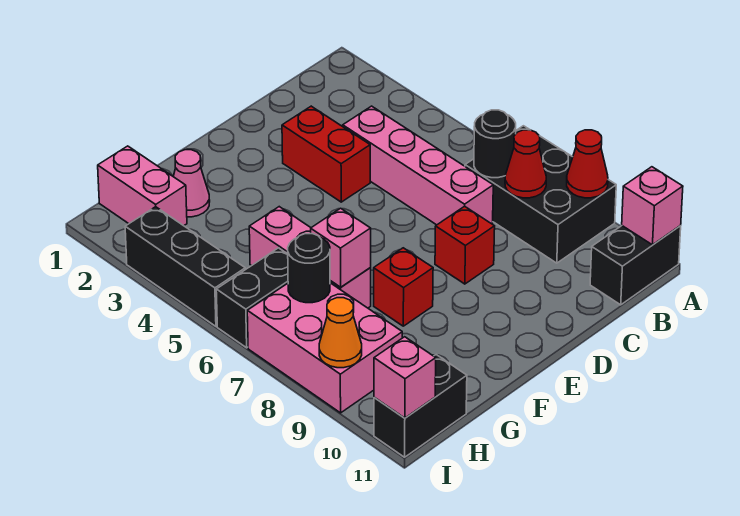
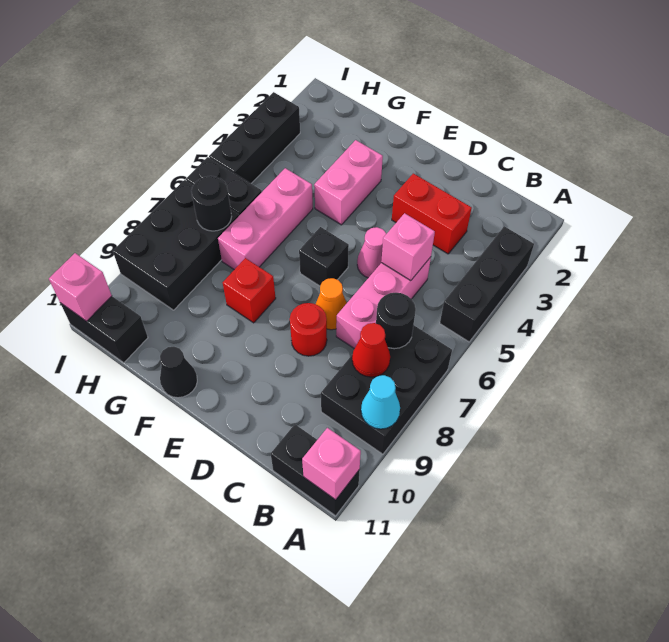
none -> black 1x3 brick [440,226,534,342]
red 1x1 cone [567,130,608,198] -> cyan 1x1 cone [361,375,400,429]
pink 1x4 brick [343,106,493,225] -> pink 1x3 brick [336,257,431,349]
red 1x2 brick [282,106,370,202] -> red 1x2 brick turned to [392,174,472,254]
red 1x1 brick [435,206,495,284] -> red 1x1 round brick [290,303,327,356]
none -> black 1x1 brick [299,227,349,286]
none -> black 1x1 cone [160,347,197,398]
pink 1x1 cone [173,150,210,217] -> pink 1x1 cone moved to [357,227,386,278]
pink 1x1 brick [311,208,371,287] -> pink 1x1 brick moved to [381,213,435,281]
pink 1x2 brick [98,146,187,226] -> pink 1x2 brick moved to [314,140,383,225]
pink 2x3 brick [247,283,402,413] -> black 2x3 brick [113,180,239,310]
orange 1x1 cone [319,298,362,368] -> orange 1x1 cone moved to [316,278,347,330]

